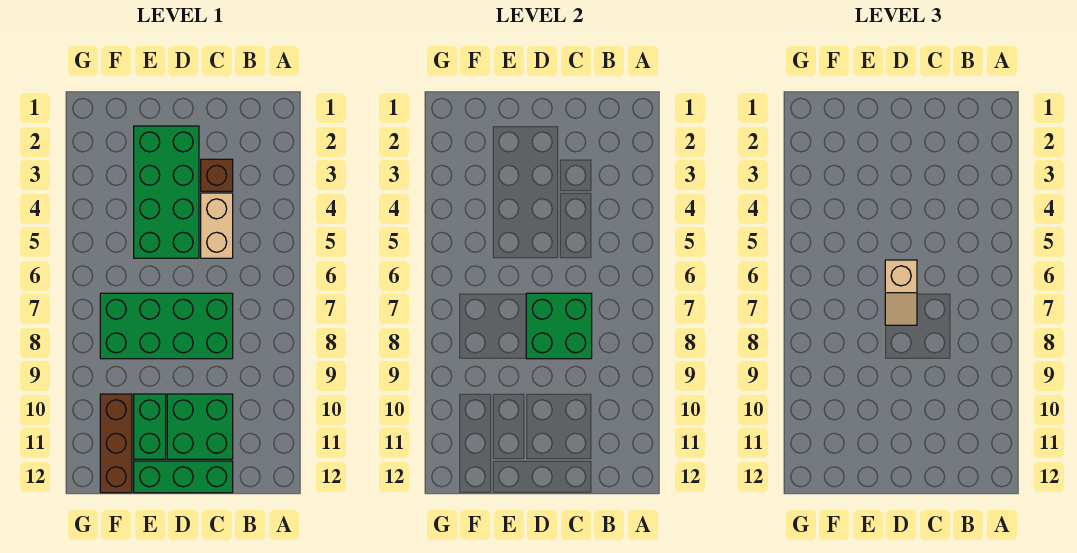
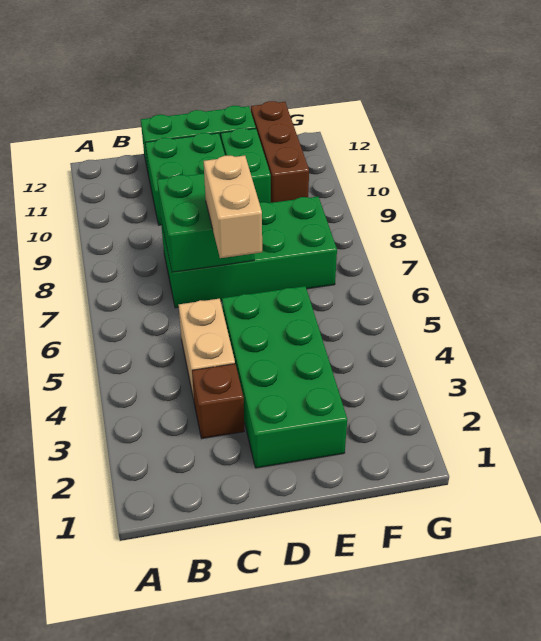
tan 1x2 slope [885,260,917,325] -> tan 1x2 brick [204,156,262,258]

